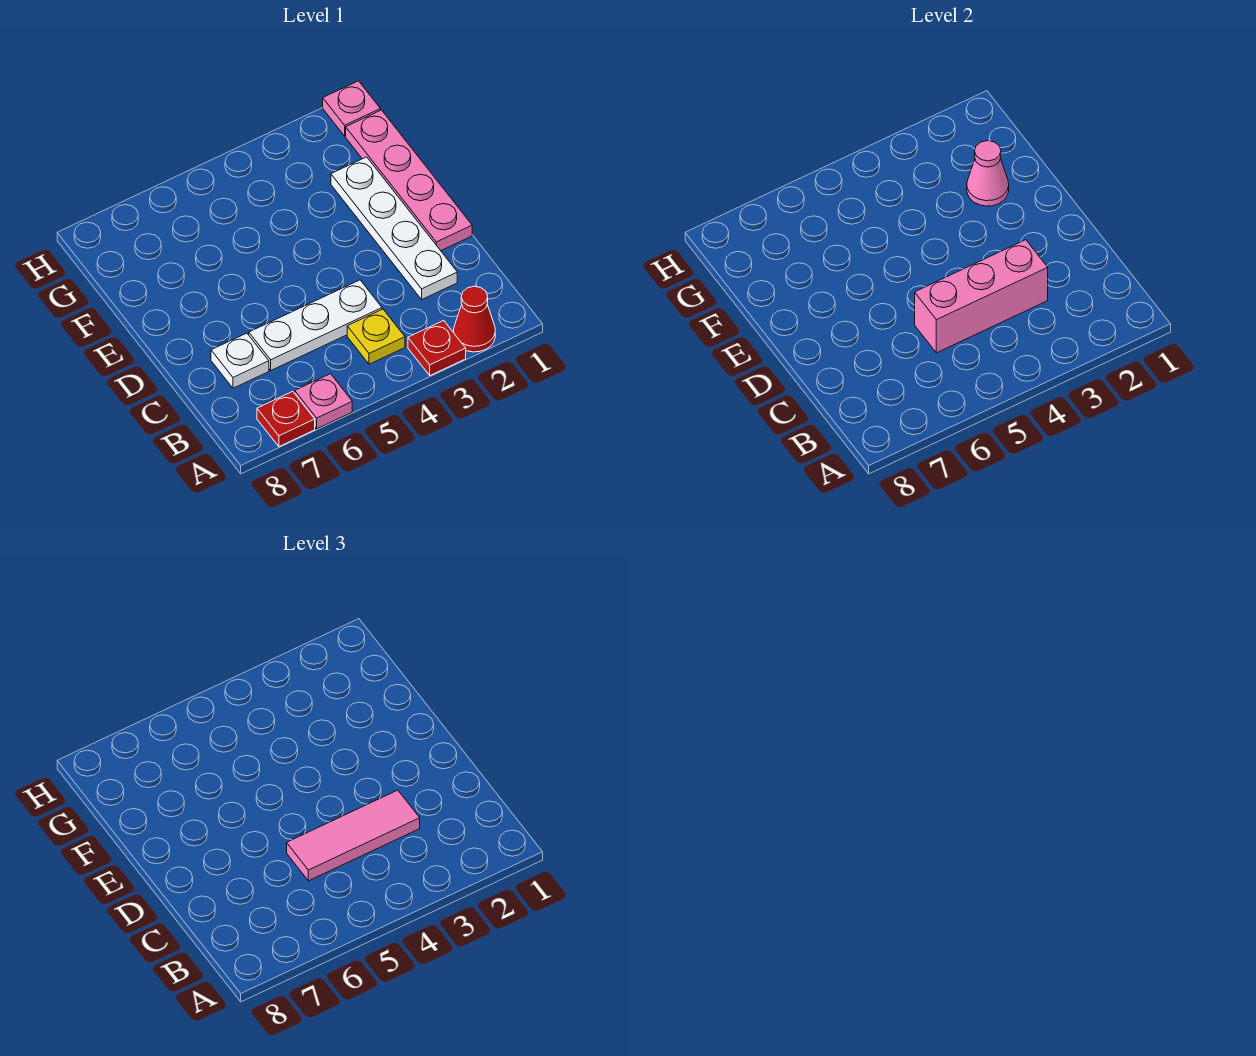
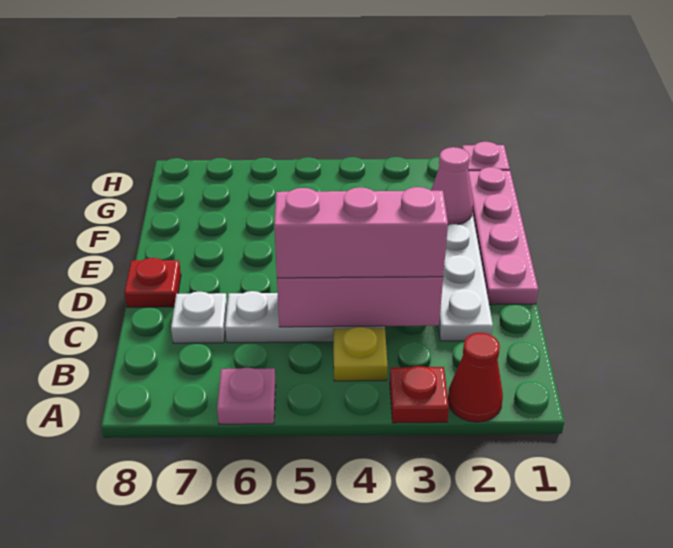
red 1x1 plate [257,391,315,447] -> red 1x1 plate moved to [124,258,181,307]
pink 1x3 tile [287,790,420,881] -> pink 1x3 brick [274,187,448,278]

